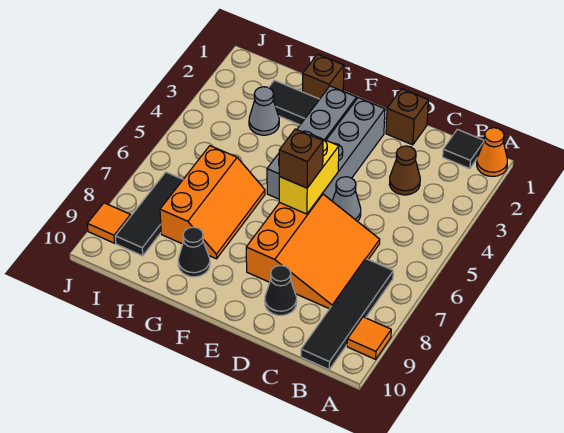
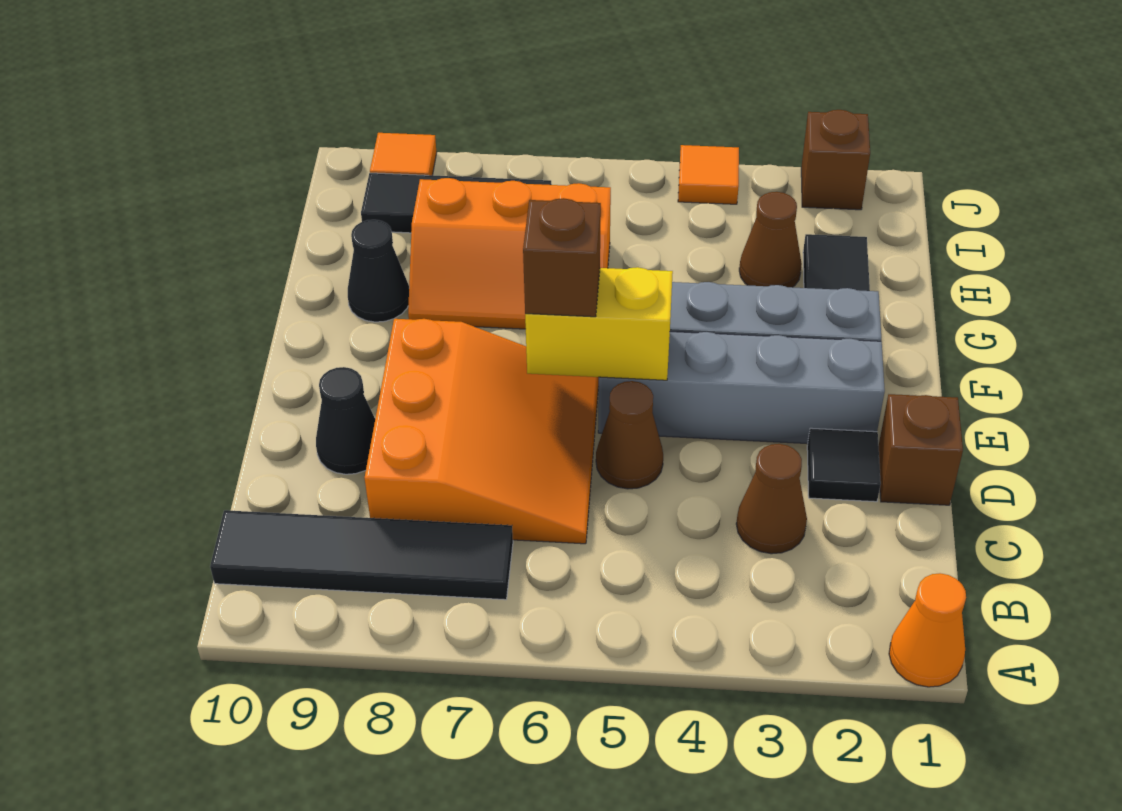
orange 1x1 tile [347,317,391,359] -> orange 1x1 tile moved to [678,145,739,204]
black 1x1 tile [443,129,484,169] -> black 1x1 tile moved to [807,428,881,502]
orange 3x3 slope [246,194,380,309] -> orange 3x3 slope turned to [365,319,599,544]
grey 1x1 cone [332,177,361,221] -> brown 1x1 cone [596,381,663,489]
brown 1x1 brick [303,54,344,99] -> brown 1x1 brick moved to [801,110,870,210]
grey 1x1 cone [249,87,279,135] -> brown 1x1 cone [739,192,802,287]

